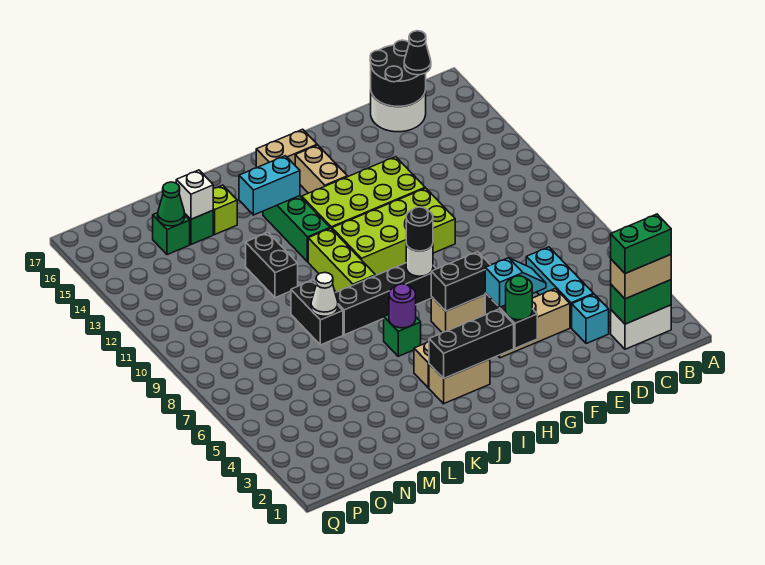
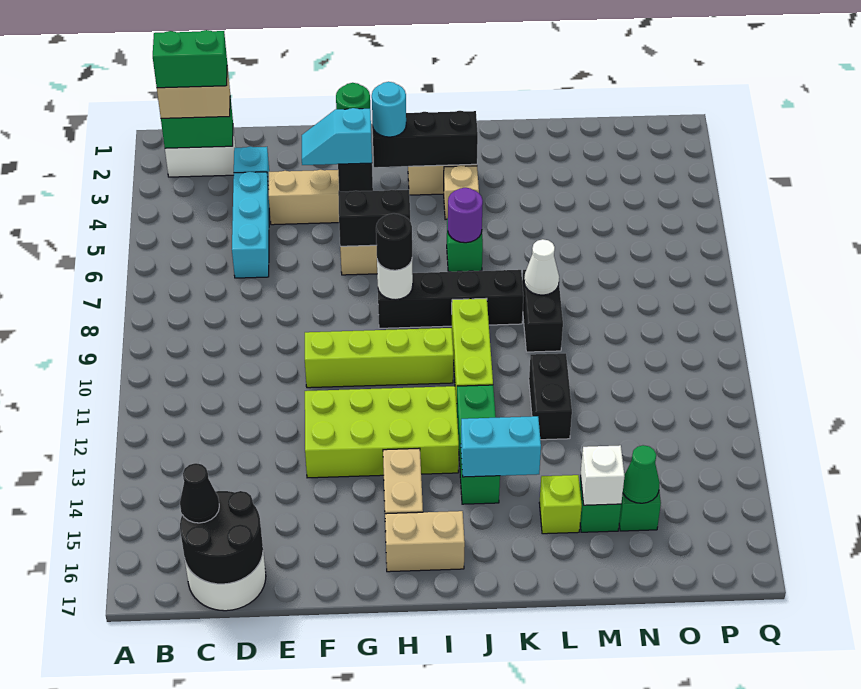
lime 2x4 brick [332,188,455,276] -> lime 1x4 brick [305,328,453,388]
none -> cyan 1x1 round brick [372,82,406,137]

